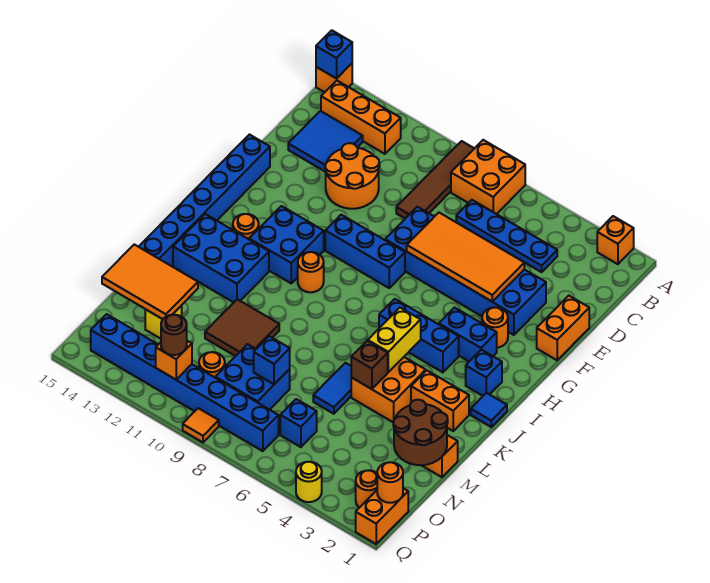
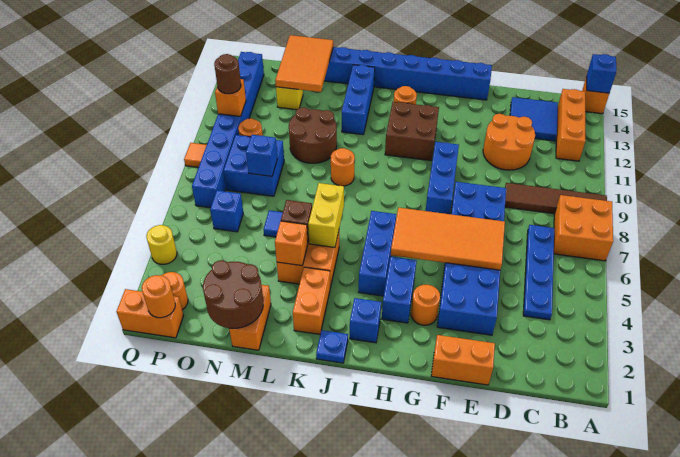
orange 1x1 brick [597,216,634,264] -> orange 1x1 brick moved to [275,221,308,266]
orange 2x4 tile [407,213,524,301] -> orange 2x4 tile turned to [391,208,505,270]
blue 2x2 brick [249,206,324,283] -> brown 2x2 brick [385,102,439,161]
orange 1x1 round brick [298,252,324,292] -> orange 1x1 round brick moved to [331,148,355,186]
blue 1x1 tile [471,393,507,427] -> blue 1x1 plate [316,330,348,363]
yellow 1x2 brick [368,308,421,372] -> yellow 1x2 brick turned to [308,183,344,247]
blue 2x3 brick [173,214,269,302] -> blue 1x3 brick [342,65,375,135]
brown 2x2 tile [205,299,279,356] -> brown 2x2 round brick [289,107,337,163]

